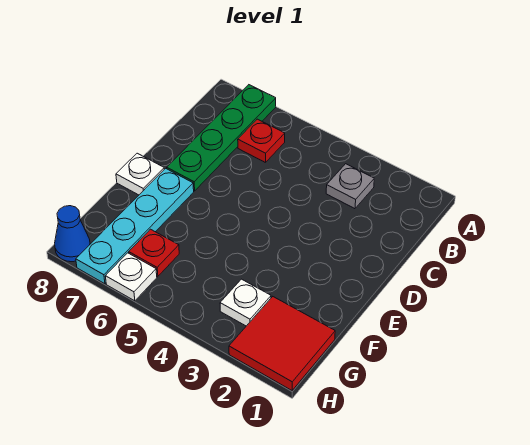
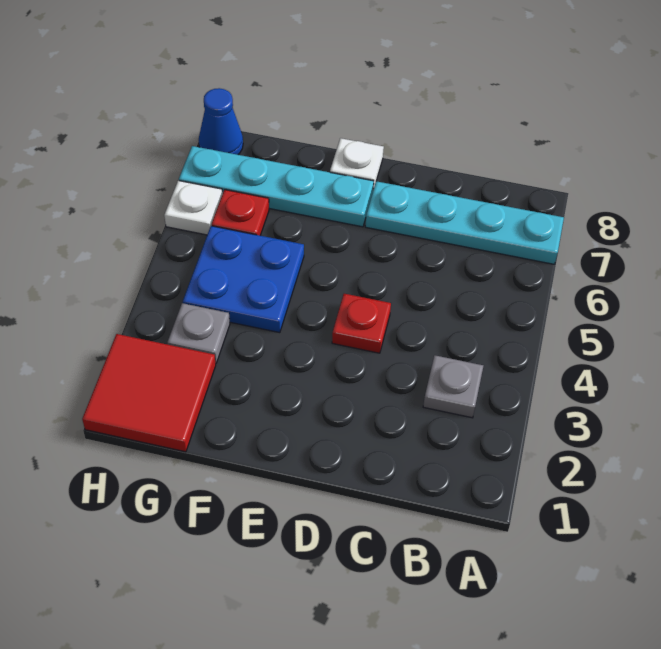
green 1x4 plate [167,85,276,191] -> cyan 1x4 plate [365,181,564,264]
red 1x1 plate [238,119,285,163] -> red 1x1 plate moved to [332,294,391,353]
none -> blue 2x2 plate [183,226,304,333]
white 1x1 plate [220,279,271,326] -> grey 1x1 plate [167,303,230,364]

